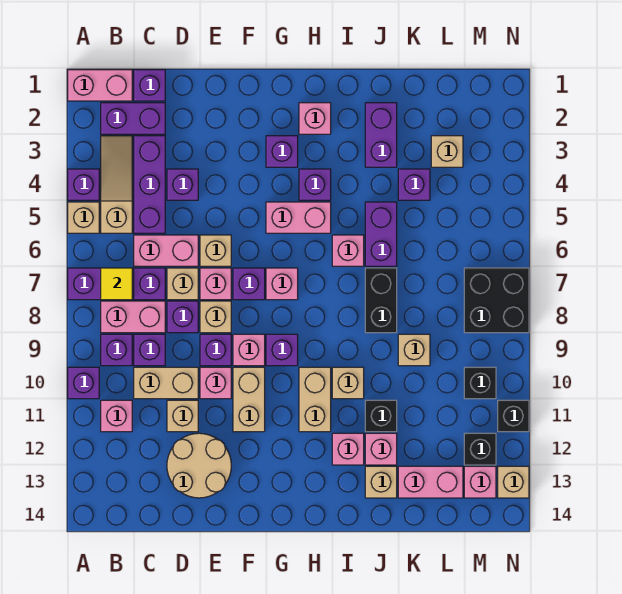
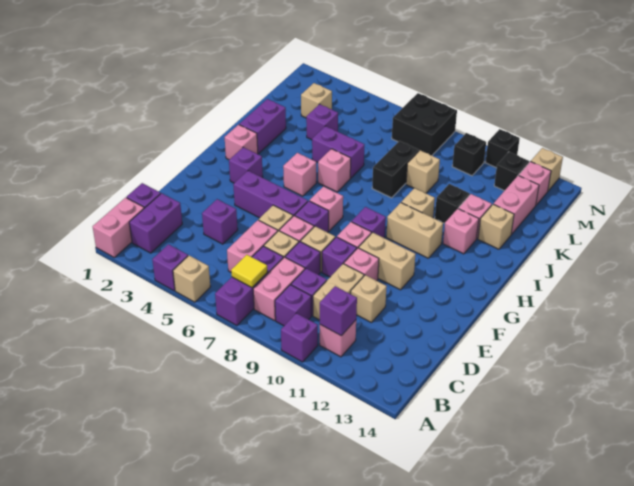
tan 1x3 slope [101,136,132,233] -> none
purple 1x3 brick [134,136,165,233] -> purple 1x3 brick moved to [233,171,308,218]
tan 2x2 round brick [167,433,231,498] -> none
pink 1x2 brick [266,202,331,233] -> pink 1x1 brick [283,153,316,196]
purple 1x1 brick [299,169,331,200] -> purple 1x1 brick moved to [320,286,357,336]
purple 1x2 brick [365,103,397,167] -> purple 1x2 brick turned to [239,99,286,154]
black 1x2 brick [365,268,397,333] -> black 1x2 brick turned to [372,141,419,198]

